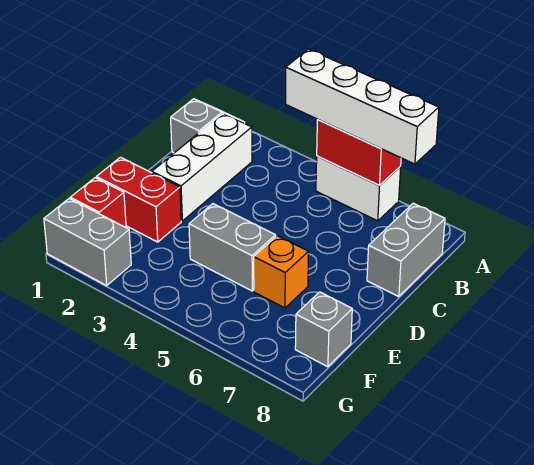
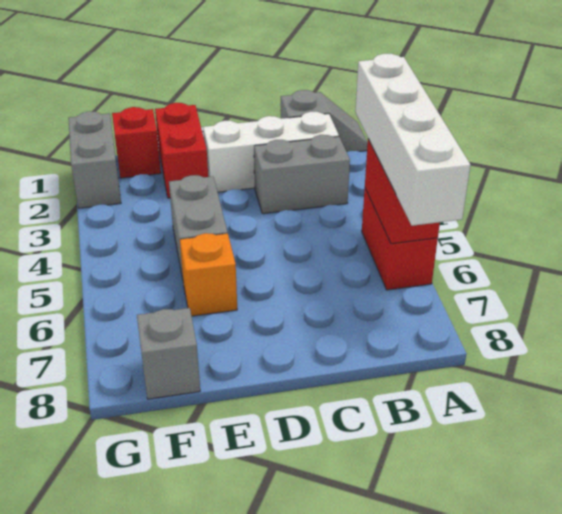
white 1x2 brick [316,156,401,221] -> red 1x2 brick [362,189,438,290]
grey 1x2 brick [367,203,445,297] -> grey 1x2 brick moved to [254,135,350,214]

